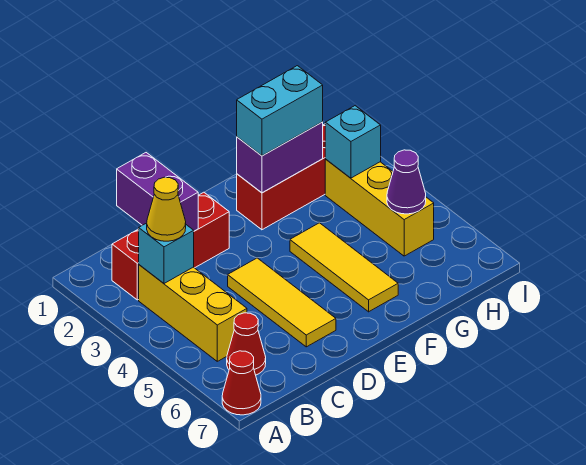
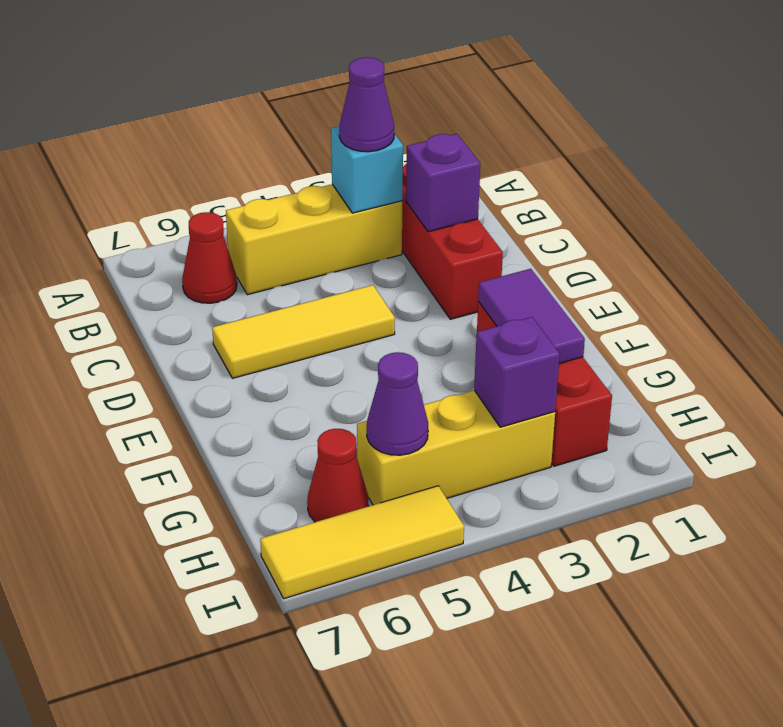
red 1x1 cone [222,351,261,415] -> red 1x1 cone moved to [307,429,368,522]
yellow 1x1 cone [147,177,186,241] -> purple 1x1 cone [339,57,394,152]
purple 1x2 brick [117,153,198,231] -> purple 1x1 brick [406,134,480,232]
purple 1x2 brick [237,122,323,193] -> purple 1x2 tile [478,269,585,364]
cyan 1x2 brick [237,66,323,156] -> none
yellow 1x3 tile [290,223,398,312] -> yellow 1x3 tile moved to [260,486,464,599]
cyan 1x1 brick [325,106,381,178] -> purple 1x1 brick [474,317,560,427]

